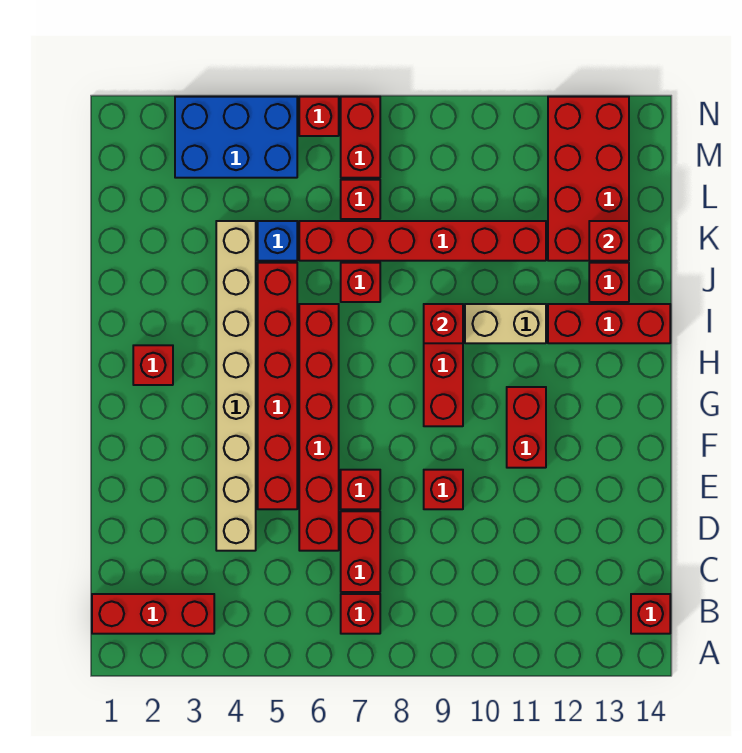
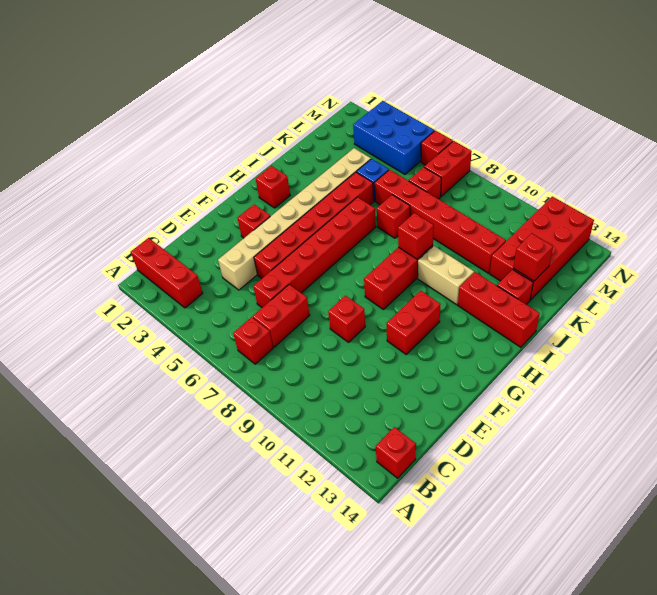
red 1x1 brick [341,470,380,509] -> red 1x1 brick moved to [237,204,270,238]

